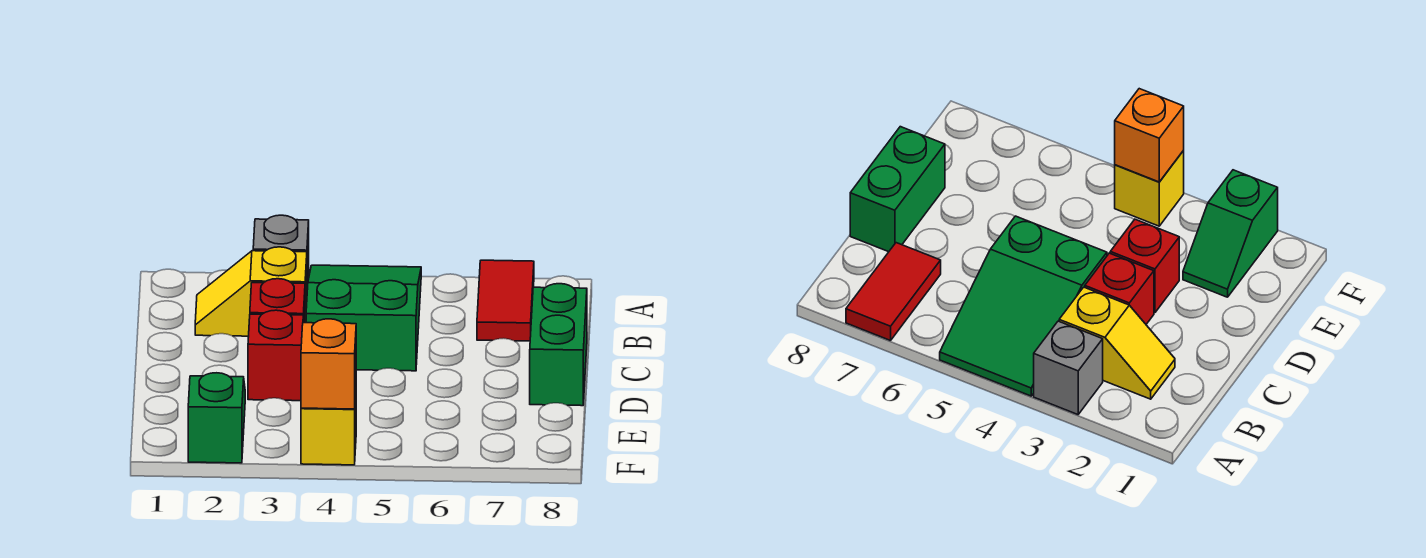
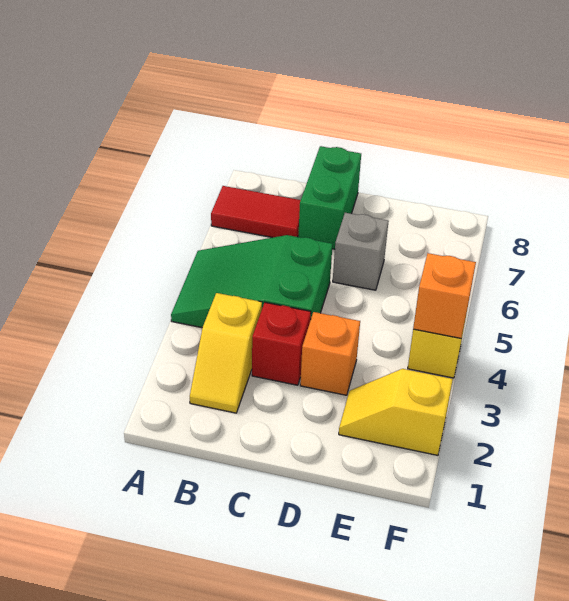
grey 1x1 brick [253,215,309,290] -> grey 1x1 brick moved to [333,213,389,290]
green 1x2 brick [530,284,587,406] -> green 1x2 brick turned to [298,146,361,249]
red 1x1 brick [248,310,303,401] -> orange 1x1 brick [300,312,360,395]
green 1x2 slope [188,373,245,463] -> yellow 1x2 slope [339,369,453,455]

